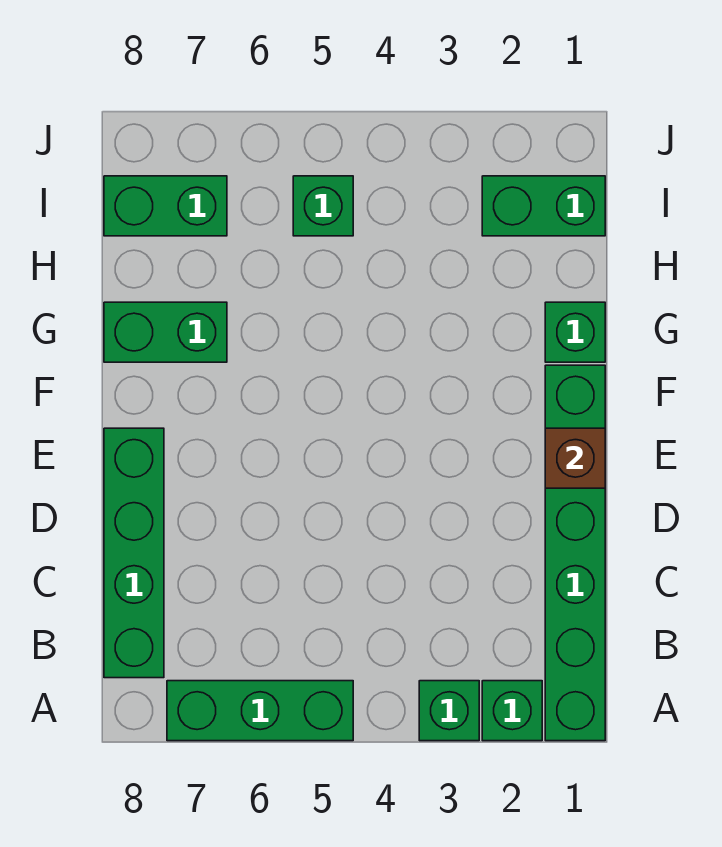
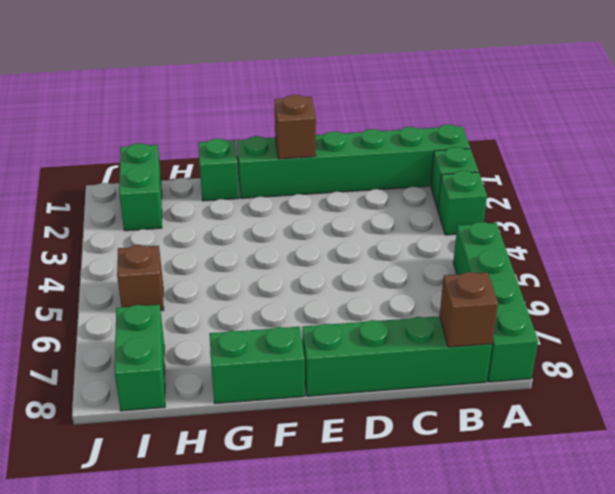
green 1x3 brick [167,681,353,741] -> green 1x4 brick [453,222,538,382]
none -> brown 1x1 brick [440,272,498,347]
green 1x2 brick [104,302,227,362] -> green 1x2 brick turned to [209,327,305,404]
green 1x1 brick [293,176,353,236] -> brown 1x1 brick [117,245,164,311]

